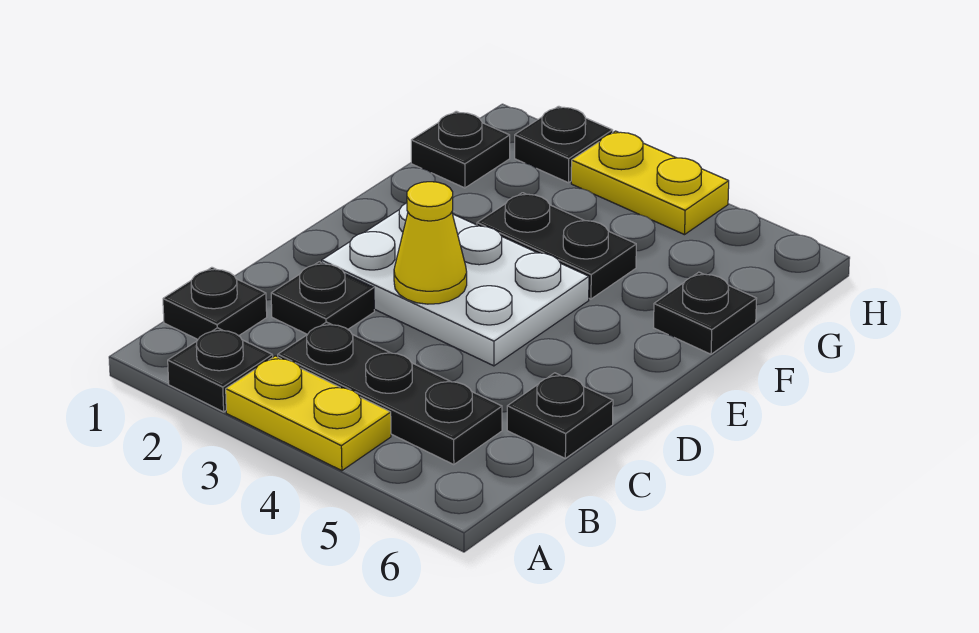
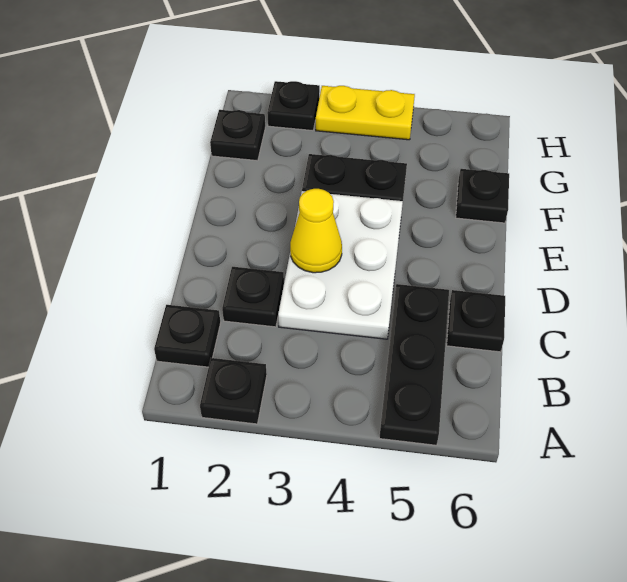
yellow 1x2 plate [226,356,391,471] -> none
black 1x3 plate [278,322,502,465] -> black 1x3 plate turned to [379,284,449,445]
white 2x3 plate [322,203,589,366] -> white 2x3 plate turned to [278,191,403,339]

